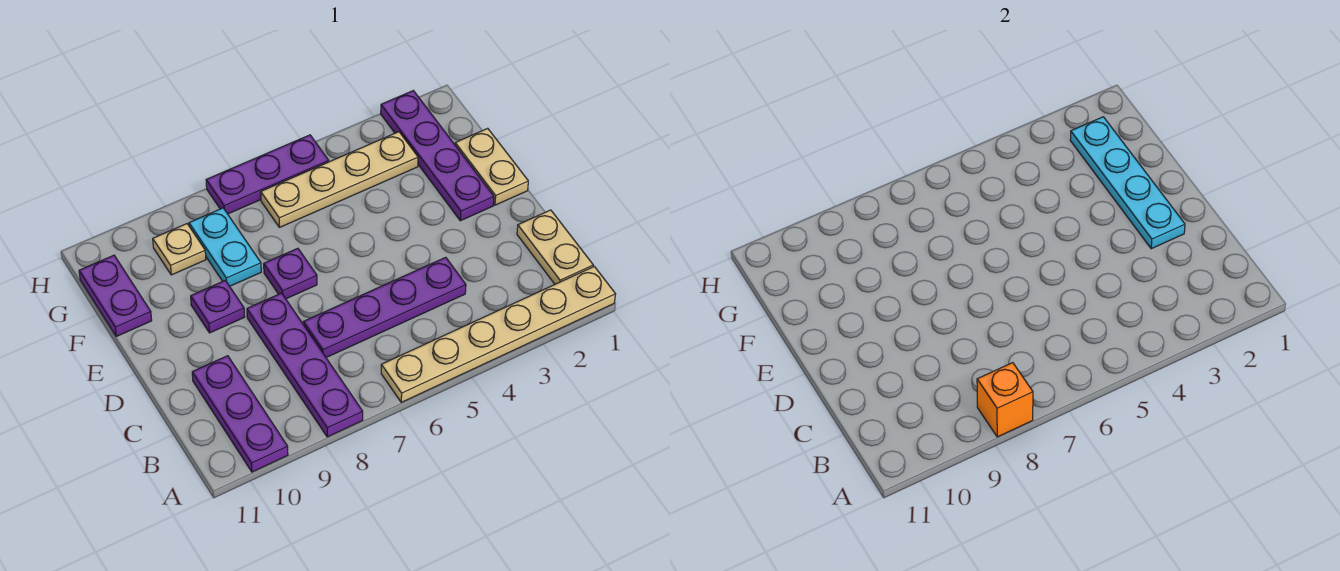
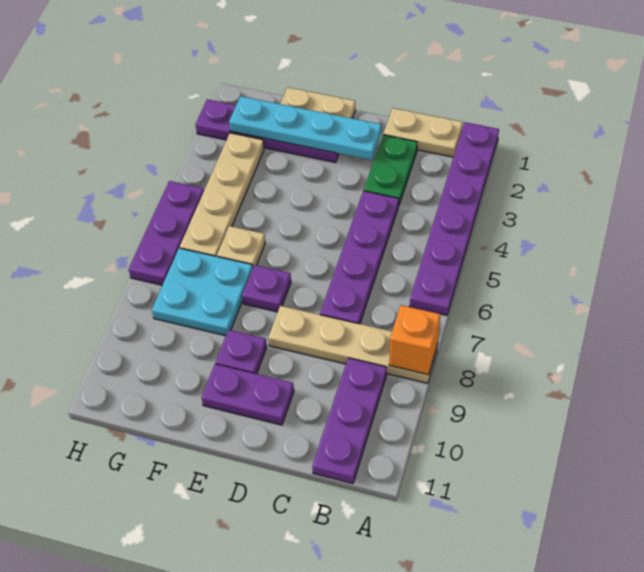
tan 1x6 plate [381,267,616,402] -> purple 1x6 plate [410,122,499,315]
purple 1x4 plate [247,293,363,437] -> tan 1x4 plate [268,306,438,383]
purple 1x3 plate [192,356,288,472] -> purple 1x3 plate turned to [312,358,387,484]
none -> green 1x2 plate [364,135,417,204]
cyan 1x2 plate [189,208,261,286] -> cyan 2x2 plate [152,248,253,336]
purple 1x2 plate [79,255,152,336] -> purple 1x2 plate moved to [202,364,294,425]
tan 1x1 plate [153,224,206,275] -> tan 1x1 plate moved to [217,226,265,266]

